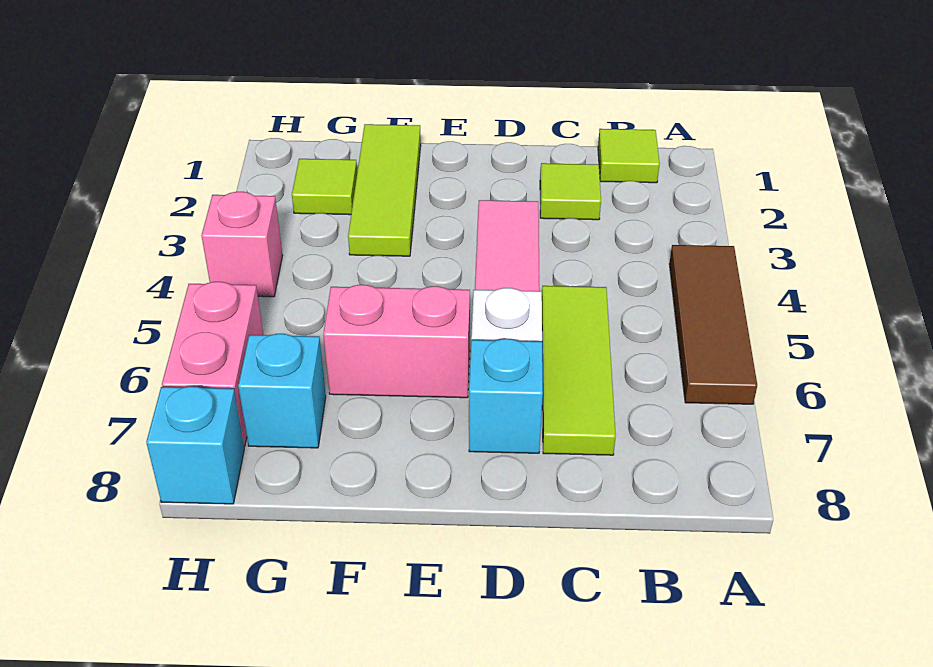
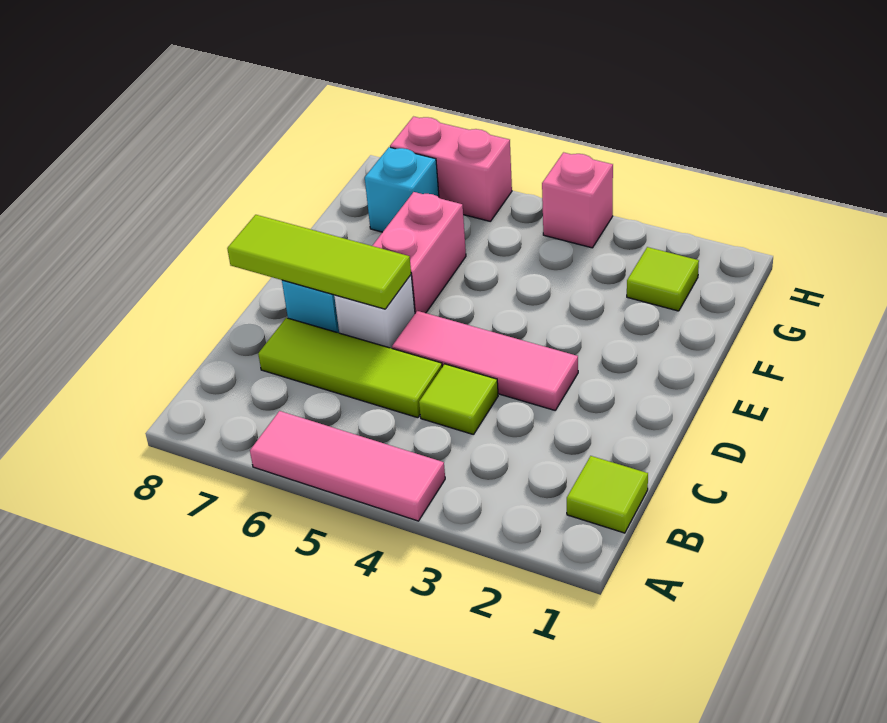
brown 1x3 tile [669,245,757,404] -> pink 1x3 tile [250,411,445,521]
lime 1x1 tile [540,163,601,220] -> lime 1x1 tile moved to [419,364,498,435]
lime 1x3 tile [348,124,421,256] -> lime 1x3 tile moved to [227,215,411,309]
cyan 1x1 brick [146,386,244,504] -> none

